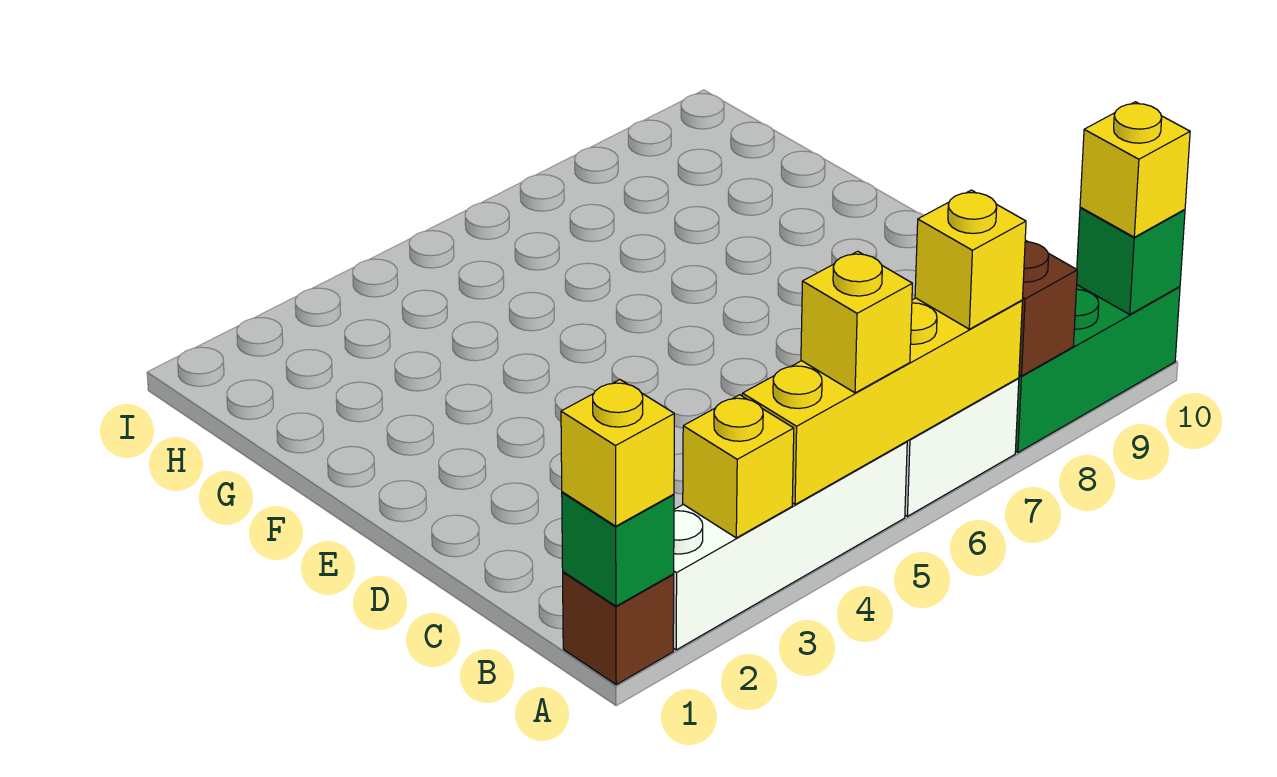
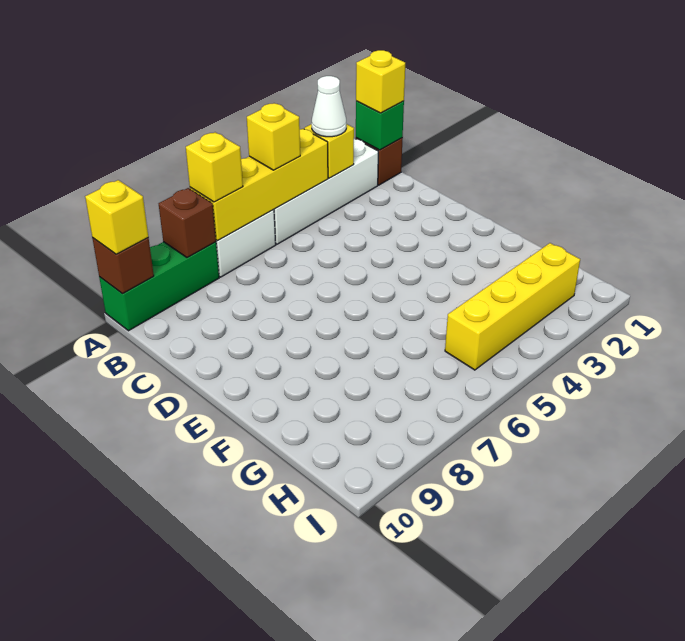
none -> white 1x1 cone [312,76,346,137]
green 1x1 brick [1077,207,1185,314] -> brown 1x1 brick [92,238,154,294]
none -> yellow 1x4 brick [445,243,580,370]

